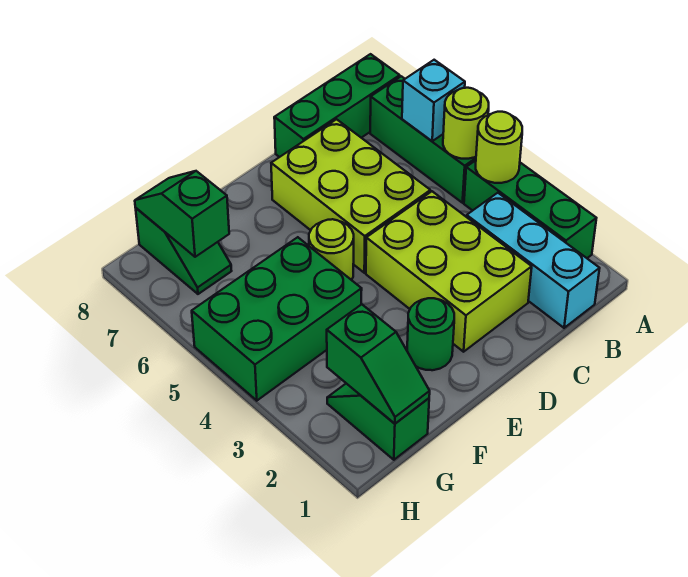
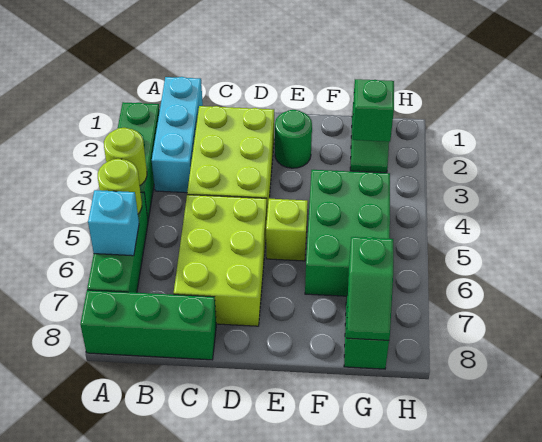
lime 1x1 round brick [309,219,354,280] -> lime 1x1 brick [266,199,308,261]
green 2x3 brick [192,237,362,401] -> green 2x3 brick turned to [305,170,390,296]

